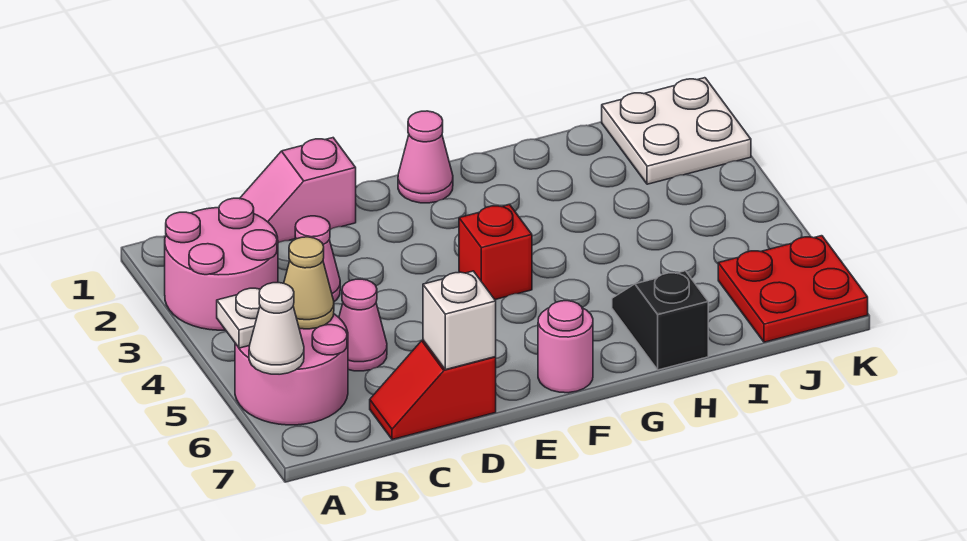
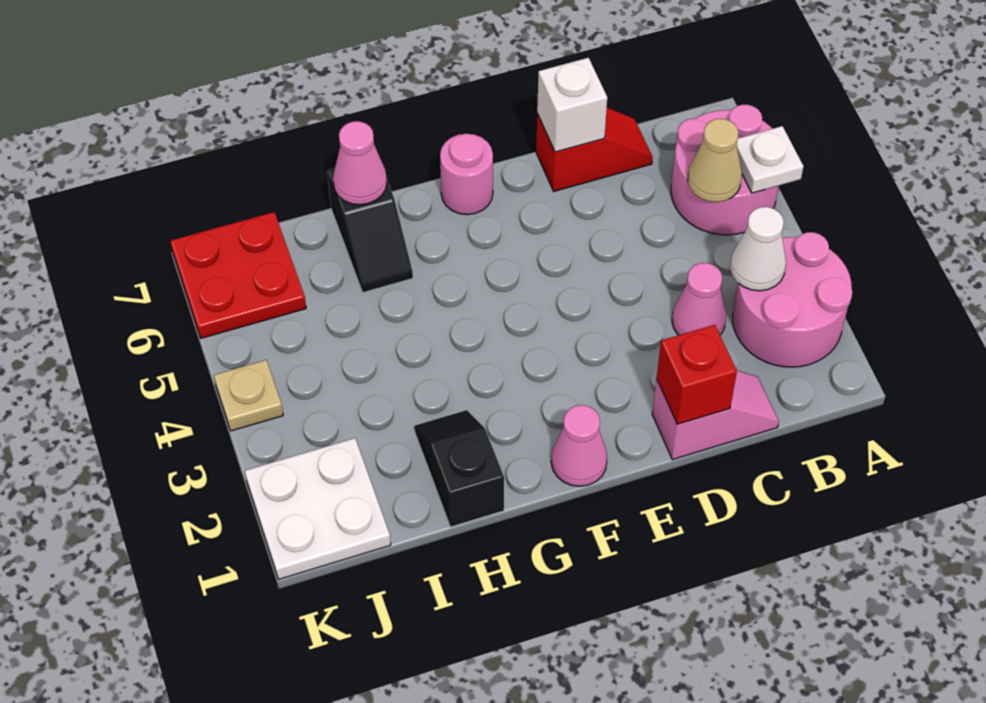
white 1x1 cone [249,283,304,374] -> white 1x1 cone moved to [730,207,786,291]
pink 1x1 cone [339,279,387,371] -> pink 1x1 cone moved to [333,121,387,205]
red 1x1 brick [459,204,532,299] -> red 1x1 brick moved to [657,325,737,424]
none -> black 1x2 slope [414,410,504,527]
none -> tan 1x1 plate [214,360,283,431]

